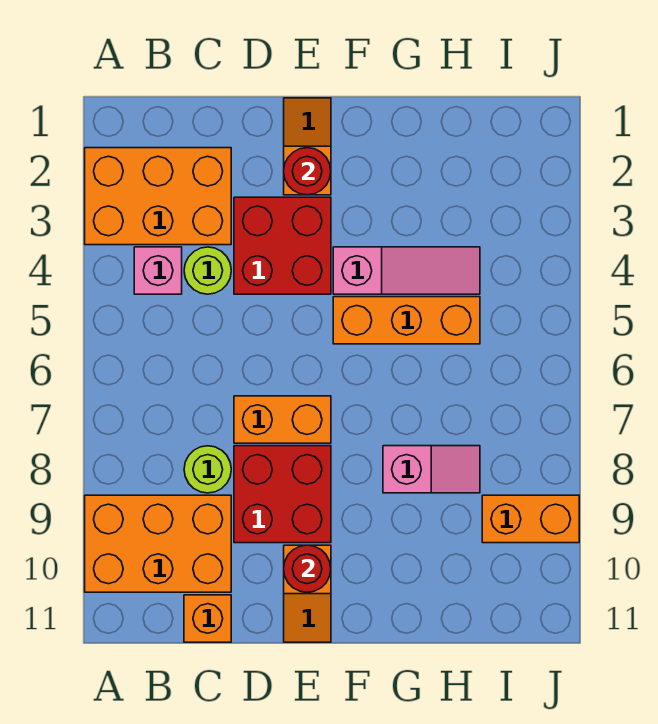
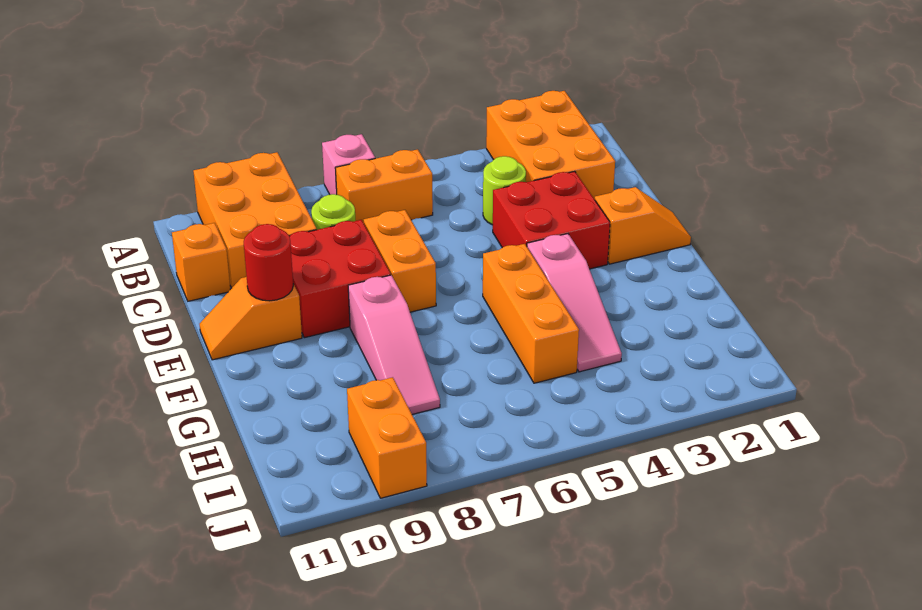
pink 1x1 brick [134,247,182,294] -> pink 1x1 brick moved to [322,134,375,195]
none -> orange 1x2 brick [335,149,433,223]
red 1x1 round brick [284,148,331,195] -> none
pink 1x2 slope [383,446,480,493] -> pink 1x3 slope [348,275,440,414]

